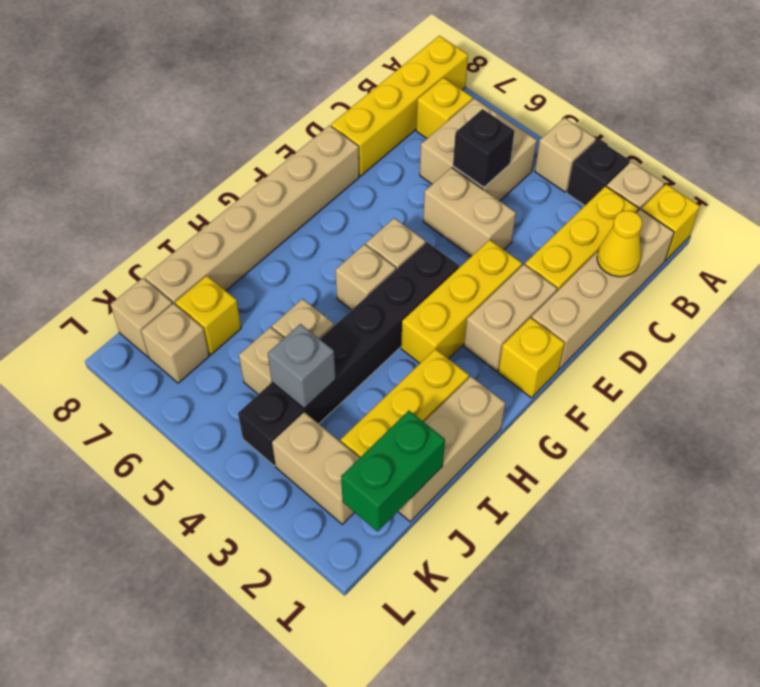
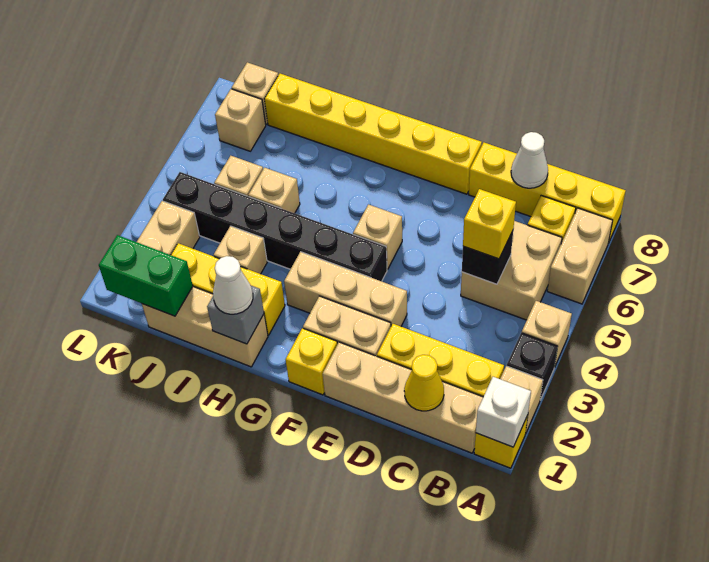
none -> white 1x1 brick [476,377,531,447]
none -> white 1x1 cone [511,132,548,188]
tan 1x2 brick [423,168,516,256] -> tan 1x2 brick moved to [547,208,613,304]
yellow 1x3 brick [401,240,522,363] -> tan 1x3 brick [284,252,407,326]
tan 1x6 brick [144,125,359,305] -> yellow 1x6 brick [265,74,482,194]
tan 1x1 brick [335,244,396,310] -> tan 1x1 brick moved to [214,226,267,274]
none -> white 1x1 cone [213,256,253,314]
grey 1x1 brick [268,324,336,408] -> grey 1x1 brick moved to [207,286,264,344]
yellow 1x1 brick [175,276,241,355] -> yellow 1x1 brick moved to [463,189,516,259]

